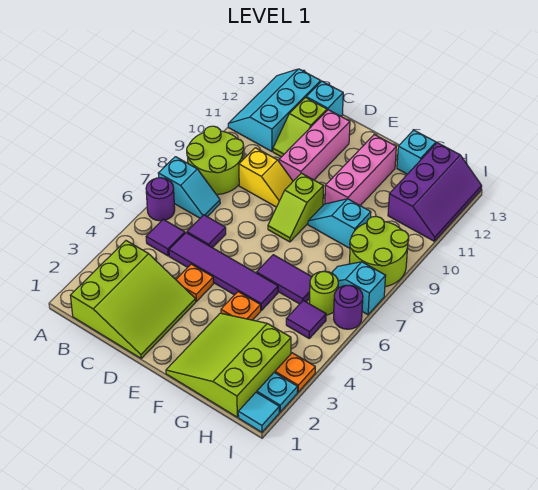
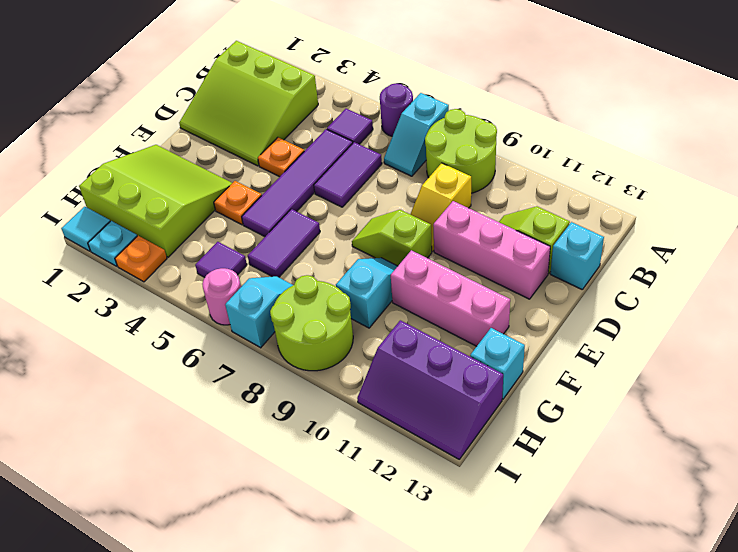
cyan 2x3 slope [228,69,321,151] -> none
purple 1x1 tile [187,215,226,248] -> purple 1x2 tile [314,142,382,207]
lime 1x1 round brick [309,271,338,315] -> none
purple 1x1 round brick [334,285,363,329] -> pink 1x1 round brick [202,268,241,325]

